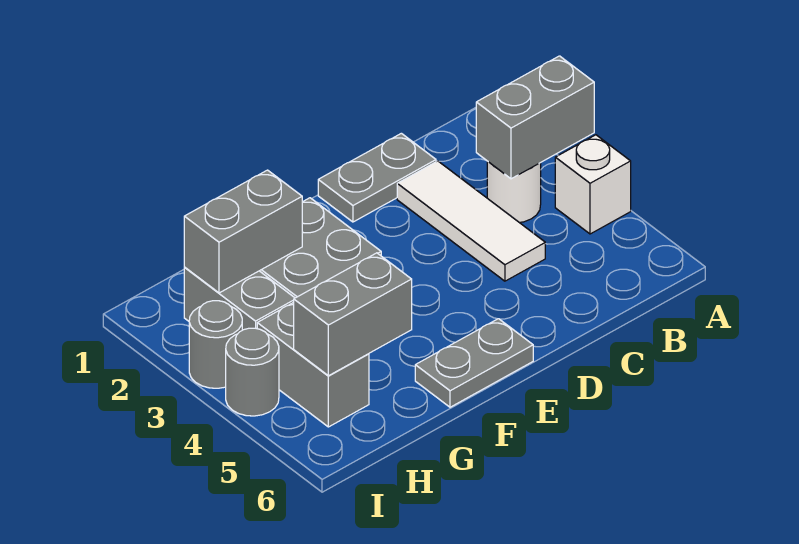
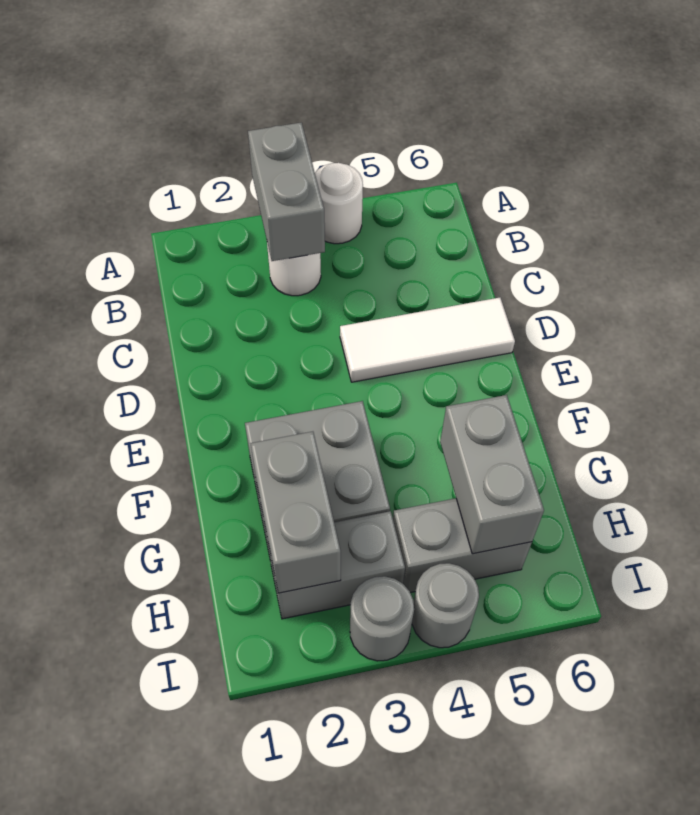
white 1x1 brick [555,135,631,234] -> white 1x1 round brick [315,163,363,244]
grey 1x2 plate [318,133,436,222] -> none
white 1x3 tile [397,161,545,281] -> white 1x3 tile moved to [340,298,515,382]
grey 1x2 plate [415,319,533,407] -> none

